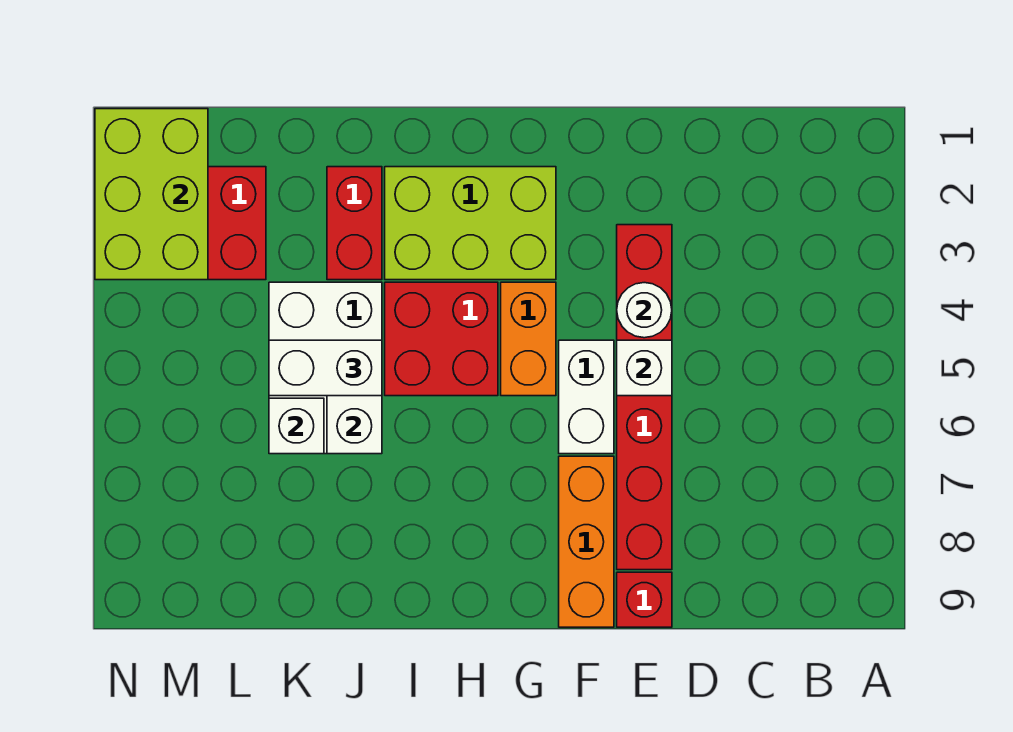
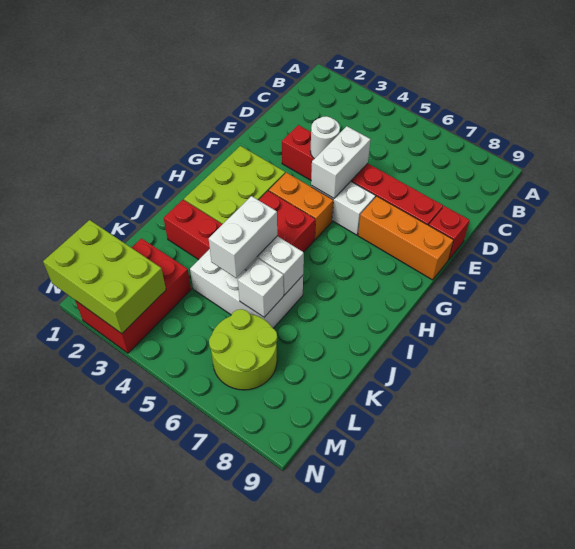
white 1x1 brick [617,340,672,396] -> white 1x2 brick [311,126,370,198]
none -> lime 2x2 round brick [209,309,277,390]

